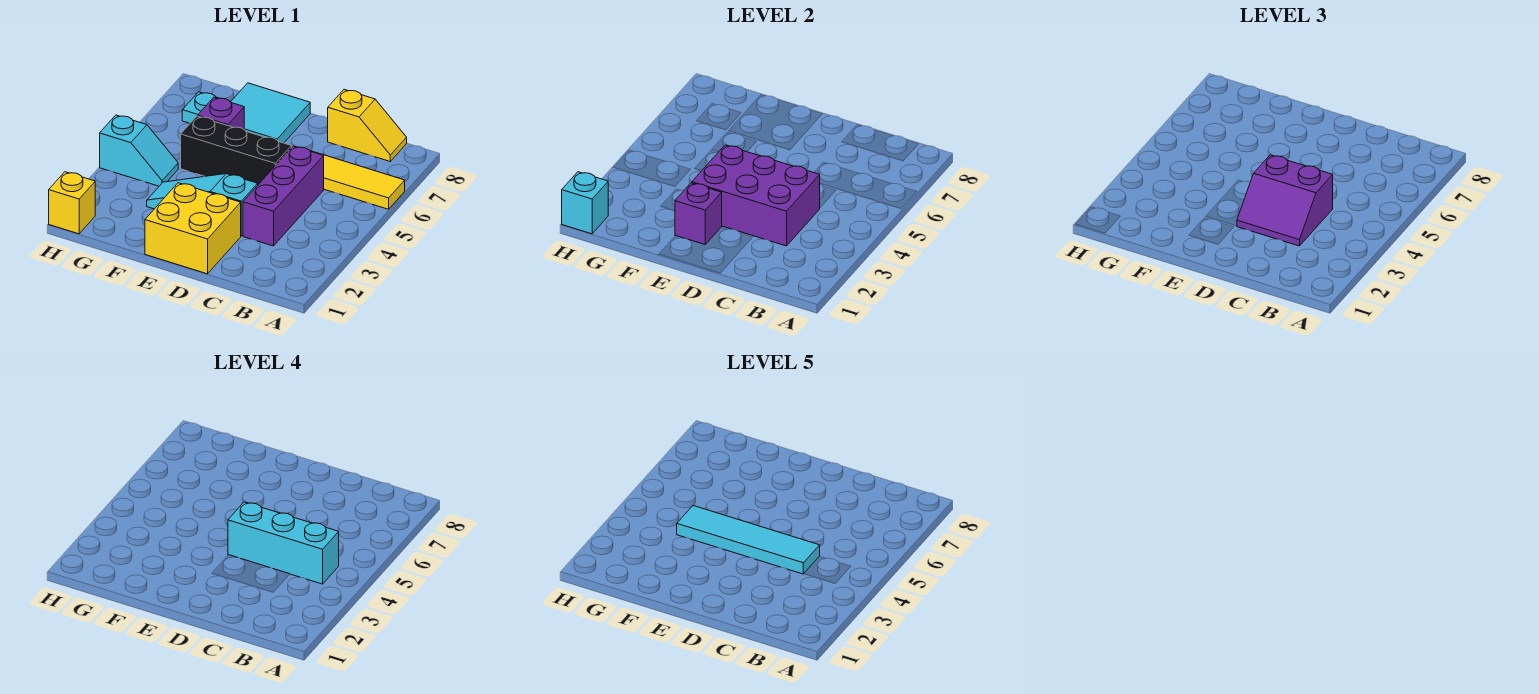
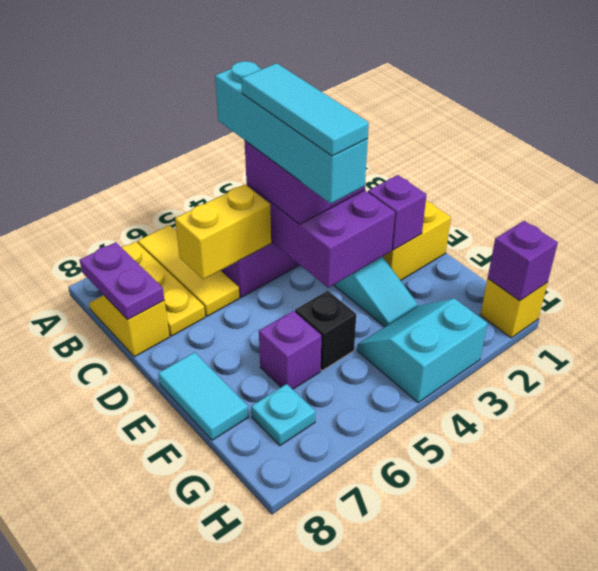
none -> yellow 1x3 plate [121,242,205,336]
cyan 1x3 brick [228,502,339,584] -> cyan 1x4 brick [215,61,368,204]
none -> purple 1x2 plate [79,242,164,320]
cyan 1x4 tile [677,506,820,574] -> cyan 1x3 tile [241,63,369,156]
none -> yellow 1x2 brick [175,184,271,279]
black 1x3 brick [181,116,292,185] -> black 1x1 brick [295,291,356,370]
cyan 2x2 tile [231,83,310,143] -> cyan 1x2 tile [158,352,249,440]
cyan 1x2 slope [100,115,178,186] -> cyan 2x2 slope [357,299,487,403]
cyan 1x1 brick [562,172,608,234] -> purple 1x1 brick [488,221,558,301]

